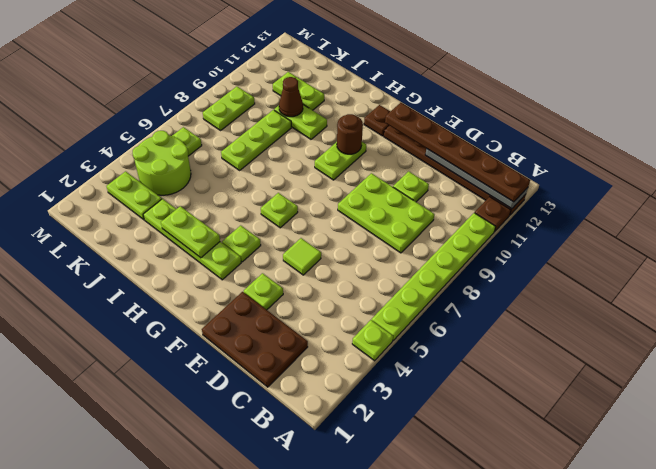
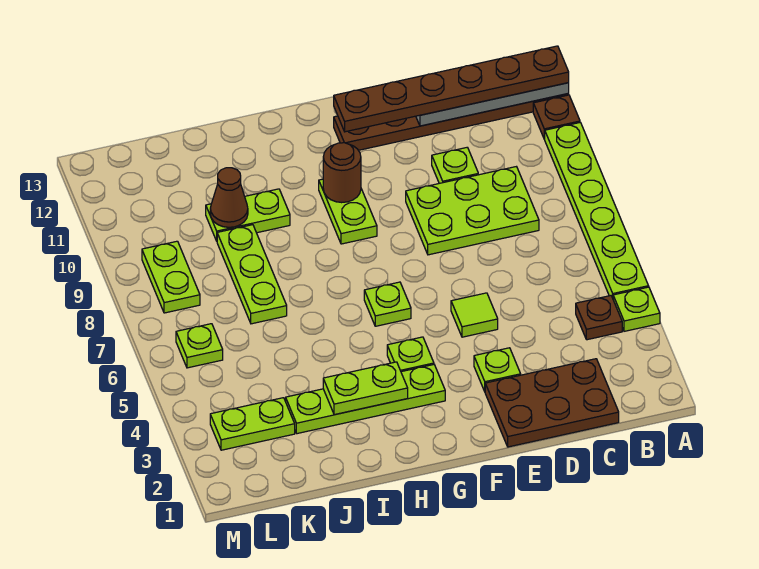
brown 1x1 plate [364,105,390,136] -> brown 1x1 plate moved to [576,296,622,340]
lime 1x2 plate [273,72,324,110] -> none
lime 2x2 round brick [133,131,191,195] -> none

